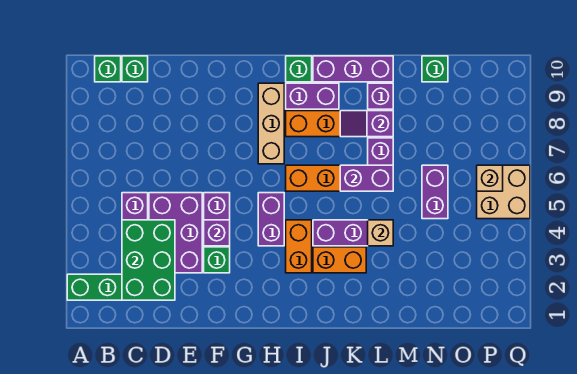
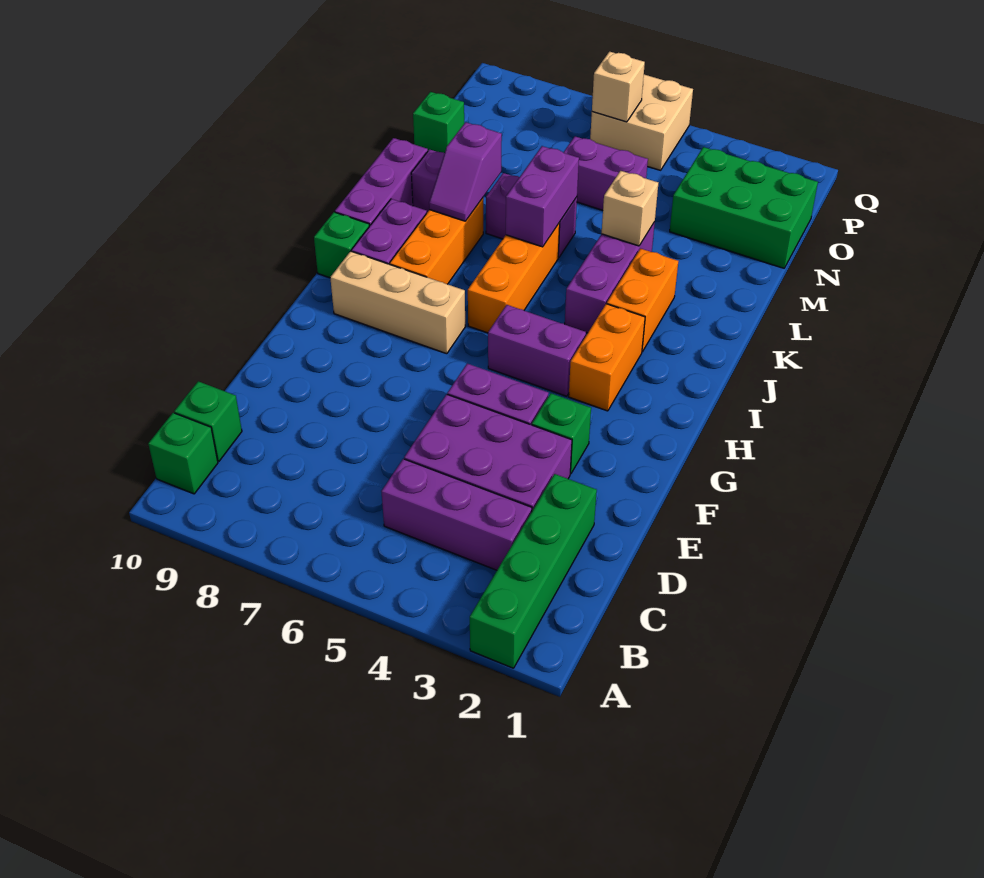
green 2x3 brick [122,220,175,300] -> green 2x3 brick moved to [670,147,818,268]
purple 1x1 brick [204,220,230,246] -> none
orange 1x2 brick [286,220,312,273] -> orange 1x2 brick turned to [569,304,645,411]

